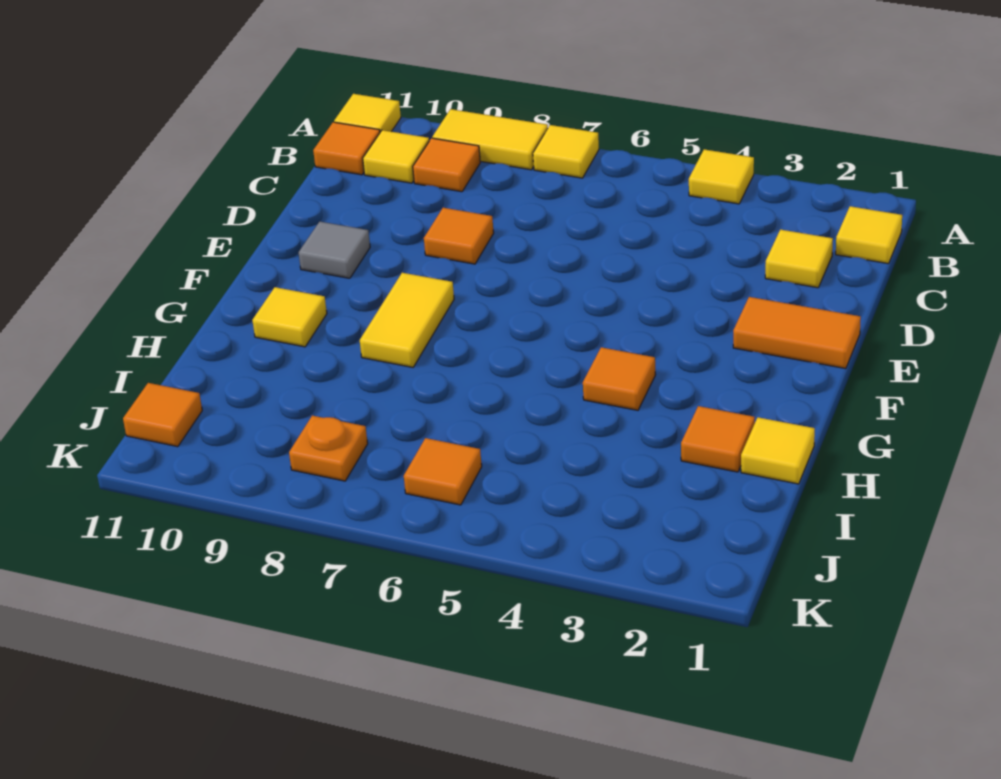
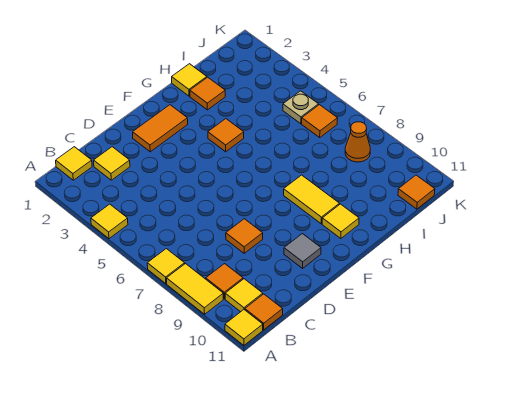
orange 1x2 tile [733,297,861,369] -> orange 1x2 tile turned to [133,105,188,152]
yellow 1x2 tile [360,273,454,367] -> yellow 1x2 tile turned to [284,175,339,224]
none -> tan 1x1 plate [283,91,319,124]
orange 1x1 plate [289,416,368,481] -> orange 1x1 cone [345,122,370,162]

